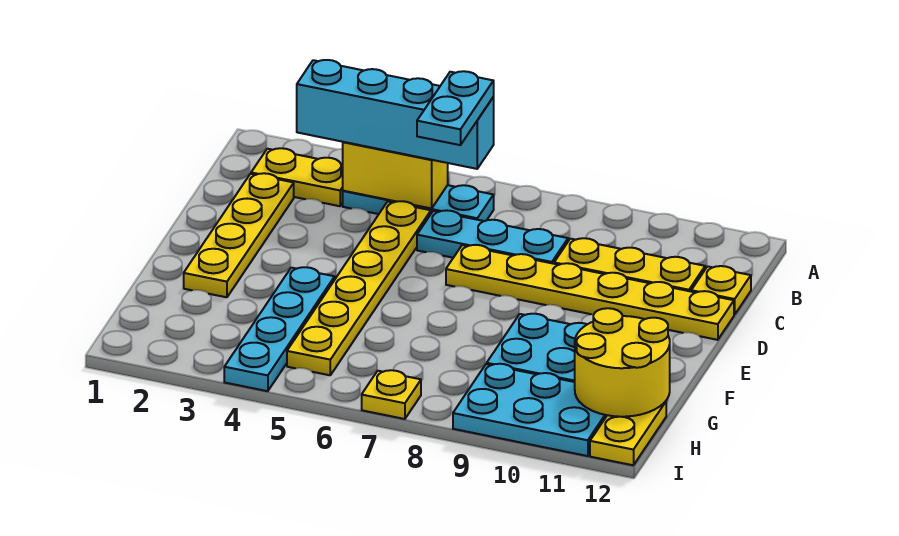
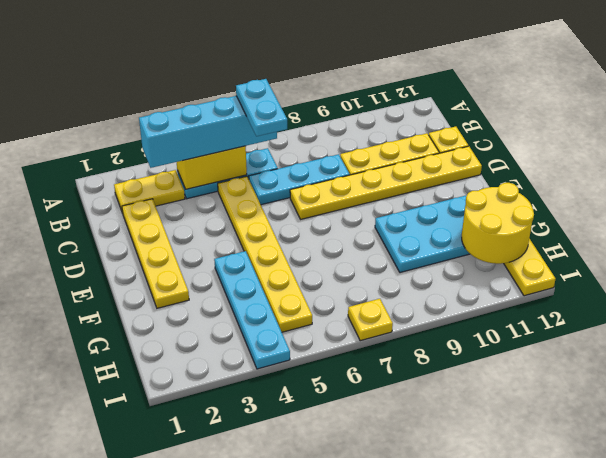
cyan 2x3 plate [453,364,607,456] -> none

